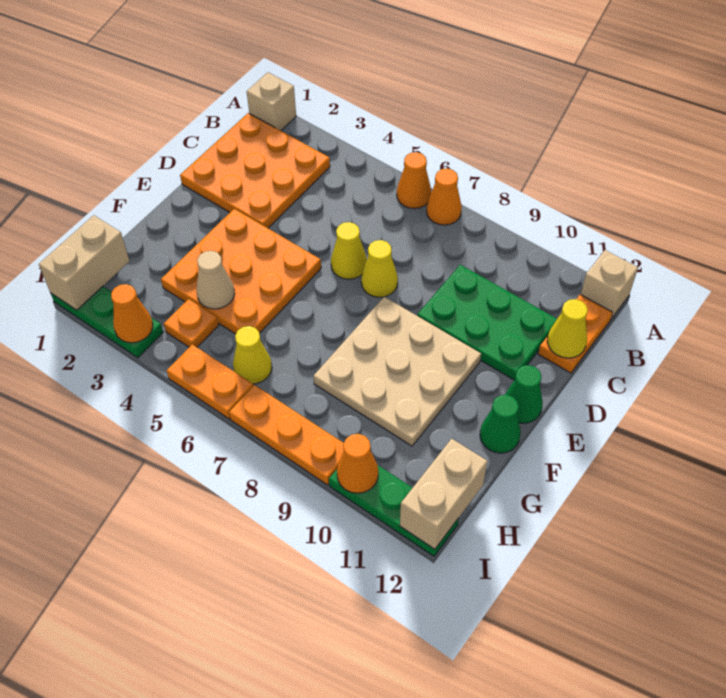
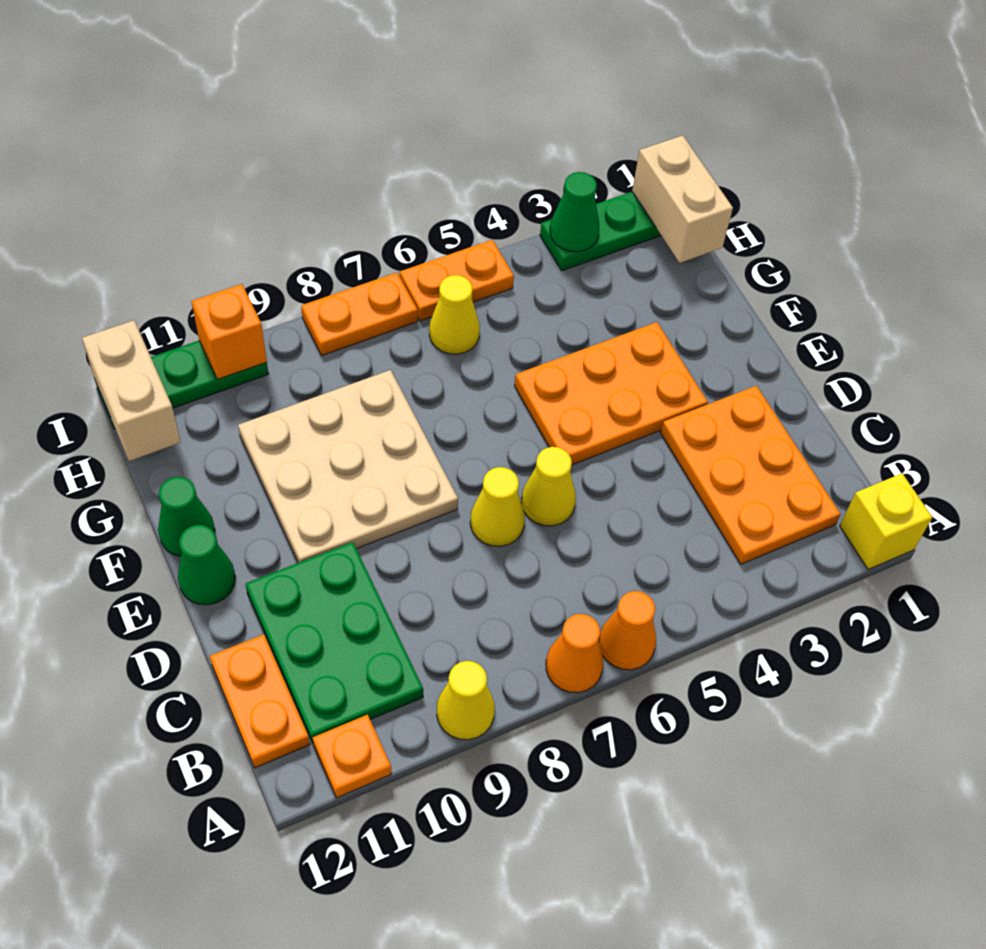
tan 1x1 brick [247,72,296,131] -> yellow 1x1 brick [840,473,932,569]
tan 1x1 brick [581,250,638,319] -> none
orange 3x3 plate [180,113,330,228] -> orange 2x3 plate [661,386,841,564]
green 2x3 plate [417,265,557,380] -> green 2x3 plate turned to [246,542,423,743]
yellow 1x1 cone [547,299,588,358] -> yellow 1x1 cone moved to [437,661,495,740]
orange 3x3 plate [161,209,321,334] -> orange 2x3 plate [514,322,708,465]
tan 1x1 cone [196,251,235,309] -> none
orange 1x1 plate [164,299,219,347] -> orange 1x1 plate moved to [313,715,391,798]
orange 1x1 cone [111,284,153,343] -> green 1x1 cone [550,172,599,252]
orange 1x3 plate [229,385,344,485] -> orange 1x2 plate [301,273,418,355]
orange 1x1 cone [337,434,378,493] -> orange 1x1 brick [191,284,267,379]

